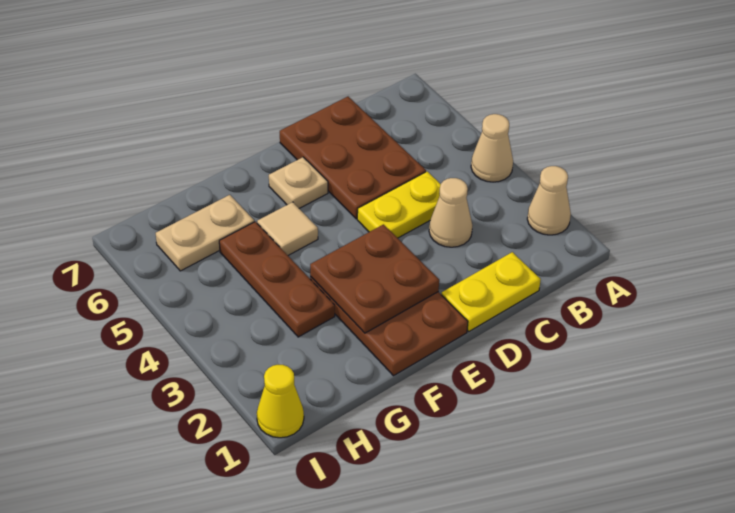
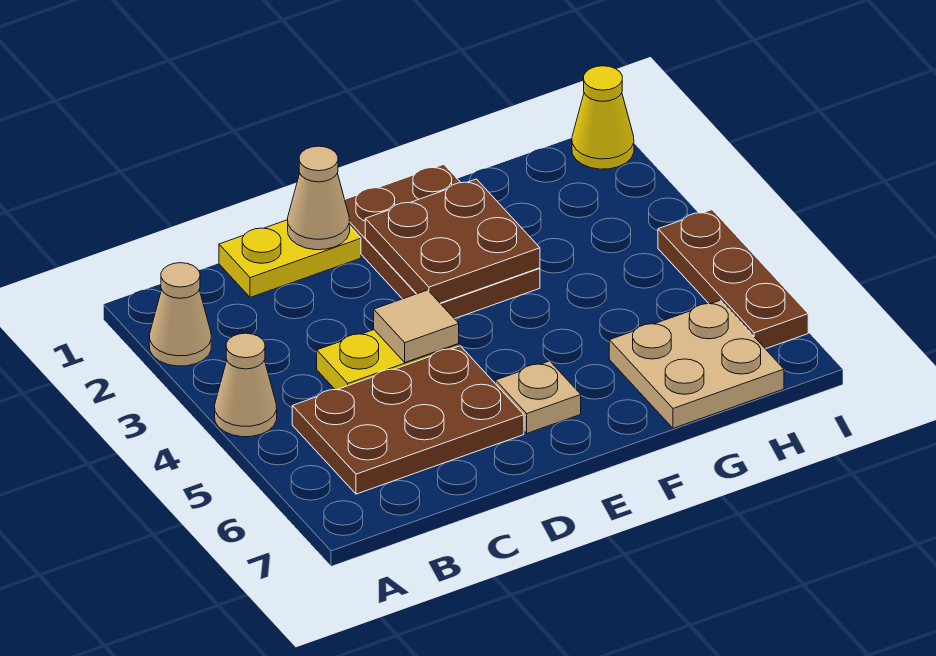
tan 1x1 cone [429,178,472,247] -> tan 1x1 cone moved to [288,146,350,250]
brown 2x3 plate [280,97,426,219] -> brown 2x3 plate turned to [292,346,524,494]
tan 1x1 tile [257,202,318,255] -> tan 1x1 tile moved to [374,290,459,362]
brown 1x3 plate [219,222,335,337] -> brown 1x3 plate moved to [658,210,808,349]
tan 1x2 plate [156,195,254,271] -> tan 2x2 plate [609,300,784,428]

